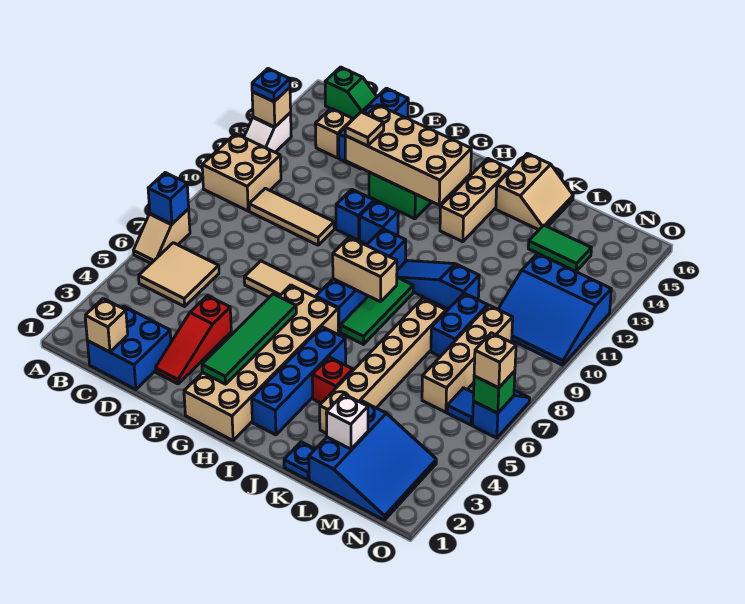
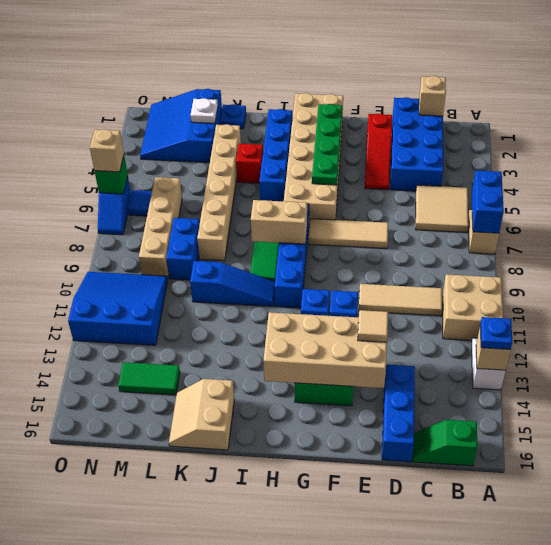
blue 1x1 brick [148,173,189,224] -> blue 1x2 brick [472,170,504,233]
blue 2x2 brick [87,306,171,389] -> blue 2x4 brick [390,97,443,191]
tan 1x1 brick [315,108,353,158] -> none
red 1x3 slope [155,296,231,384] -> red 1x3 slope turned to [365,114,392,190]
green 1x4 tile [202,294,296,384] -> green 1x4 plate [312,104,342,185]
tan 1x3 brick [440,158,511,242] -> none
white 1x1 brick [326,394,368,449] -> white 1x1 plate [191,98,218,123]

